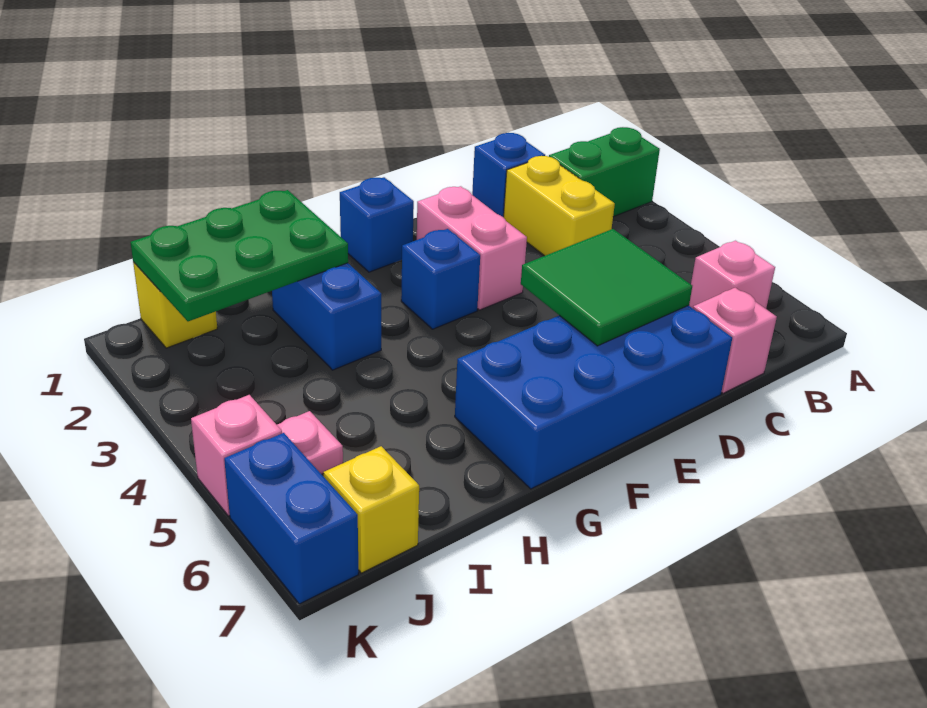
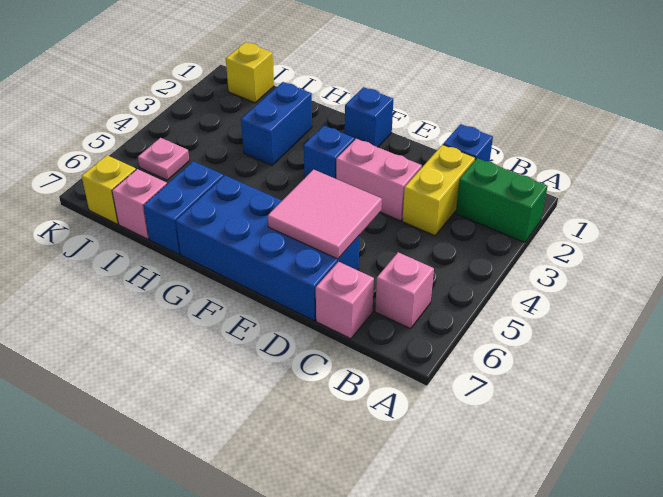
green 2x2 tile [521,229,692,346] -> pink 2x2 tile [268,170,382,259]
pink 1x2 brick [417,186,527,310] -> pink 1x2 brick turned to [336,139,422,221]
green 2x3 plate [130,190,348,321] -> none
pink 1x1 brick [191,395,282,516] -> pink 1x1 brick moved to [112,169,167,239]
blue 1x2 brick [224,433,358,604] -> blue 1x2 brick moved to [144,161,223,254]

